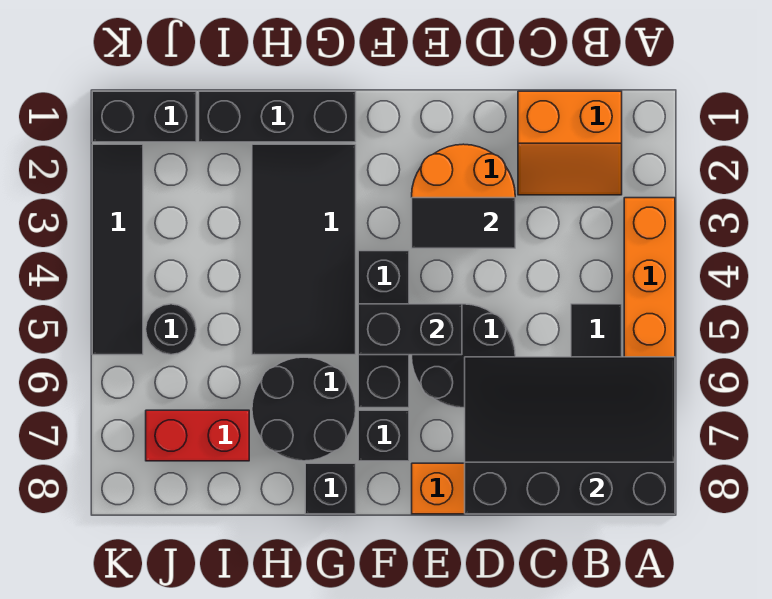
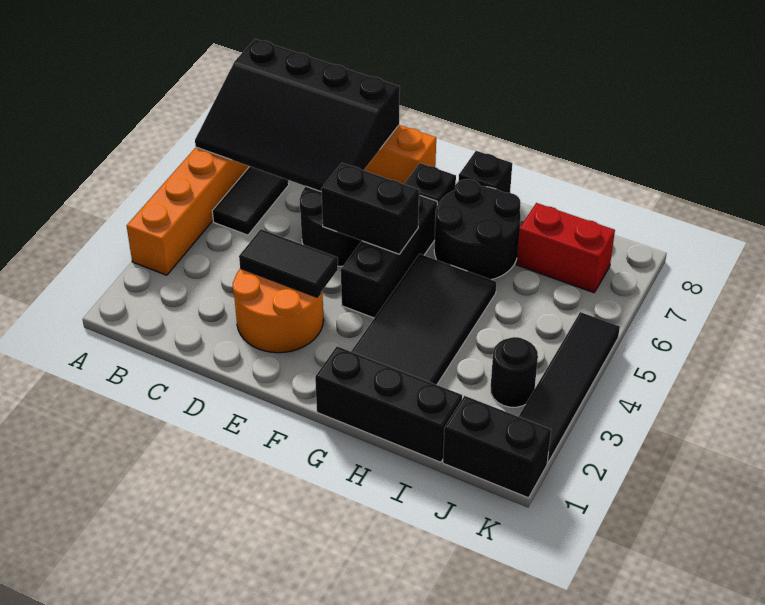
orange 2x2 slope [518,91,622,195] -> none
black 1x1 round brick [146,304,196,355] -> black 1x1 round brick moved to [491,337,538,407]

